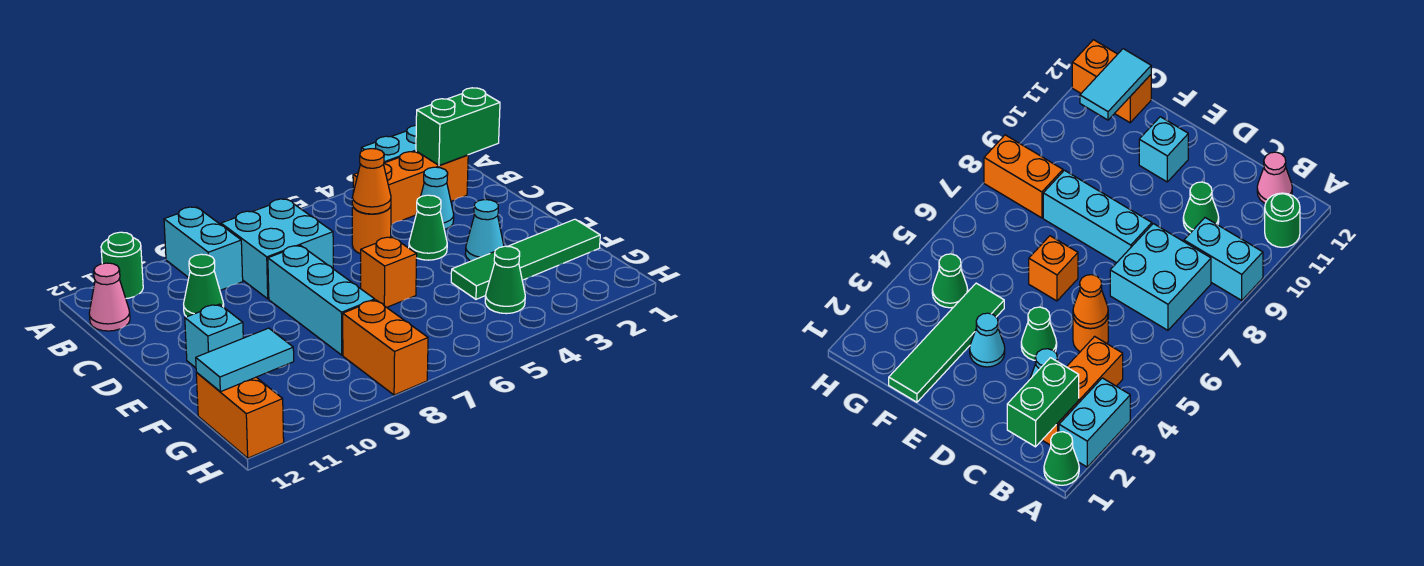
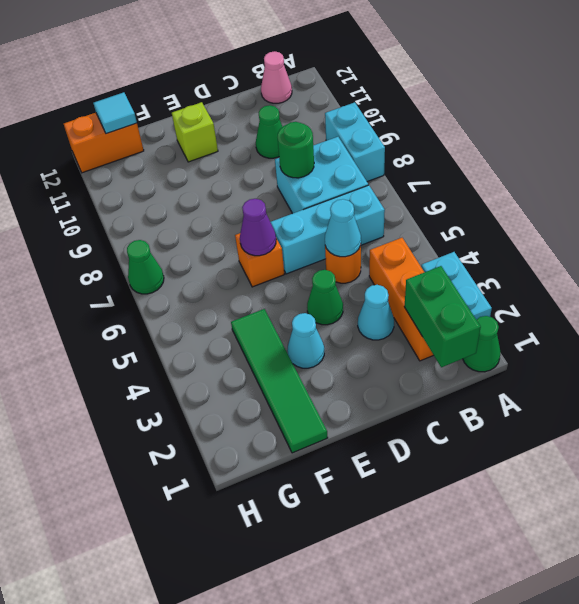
cyan 1x2 brick [164,207,243,290] -> cyan 1x2 brick turned to [325,102,385,182]
green 1x1 round brick [101,232,143,298] -> green 1x1 round brick moved to [277,122,314,178]
orange 1x1 cone [352,149,391,214] -> cyan 1x1 cone [325,199,361,257]
cyan 1x3 brick [268,246,375,355] -> cyan 1x3 brick moved to [271,185,385,274]
none -> purple 1x1 cone [240,199,276,256]
cyan 1x1 brick [185,304,243,368] -> lime 1x1 brick [172,102,218,162]
green 1x1 cone [485,246,525,314] -> green 1x1 cone moved to [127,240,164,294]
orange 1x2 brick [343,300,428,395] -> none
cyan 1x2 tile [196,328,294,392] -> cyan 1x1 tile [93,92,137,134]

